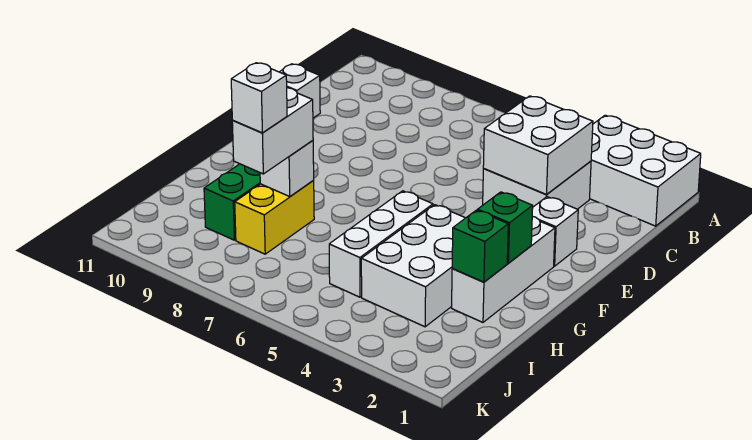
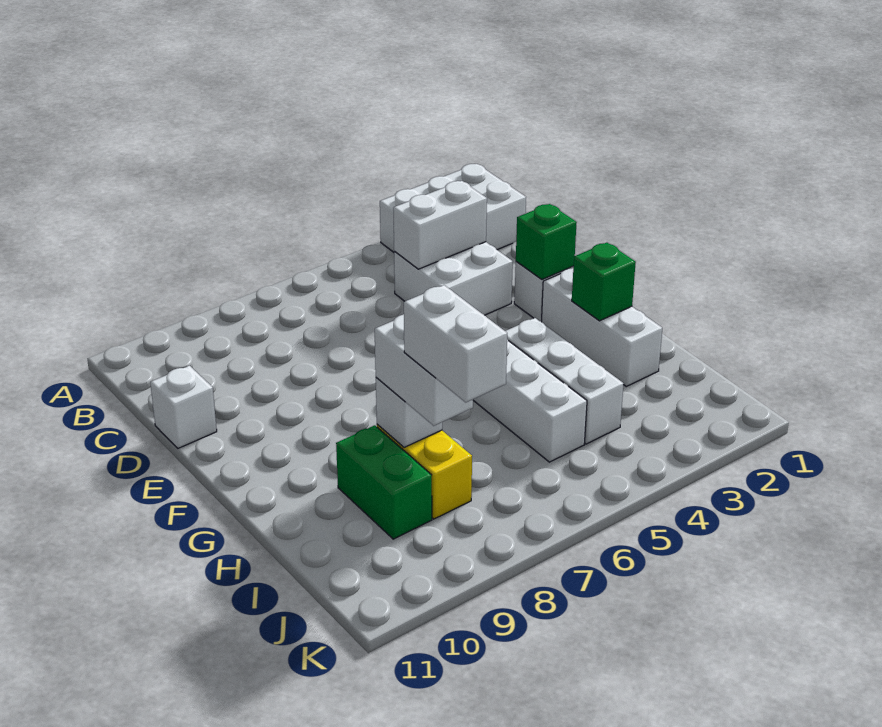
white 2x2 brick [483,96,593,194] -> white 1x2 brick [393,181,487,269]
white 2x3 brick [361,205,465,327] -> white 1x3 brick [505,318,624,444]
green 1x1 brick [452,210,508,282] -> green 1x1 brick moved to [516,204,577,279]
white 1x1 brick [231,63,287,133] -> white 1x2 brick [404,285,507,402]

